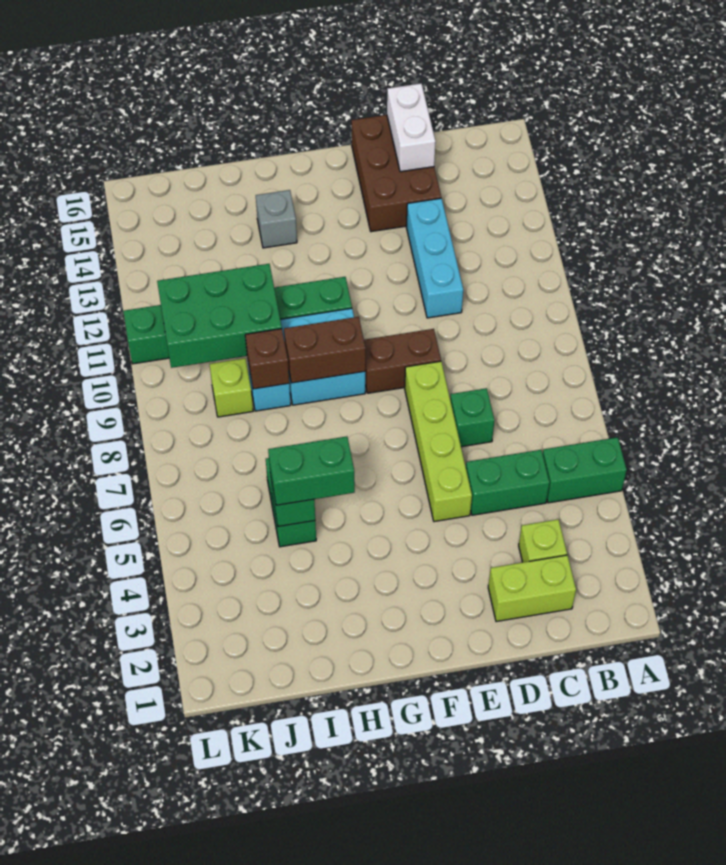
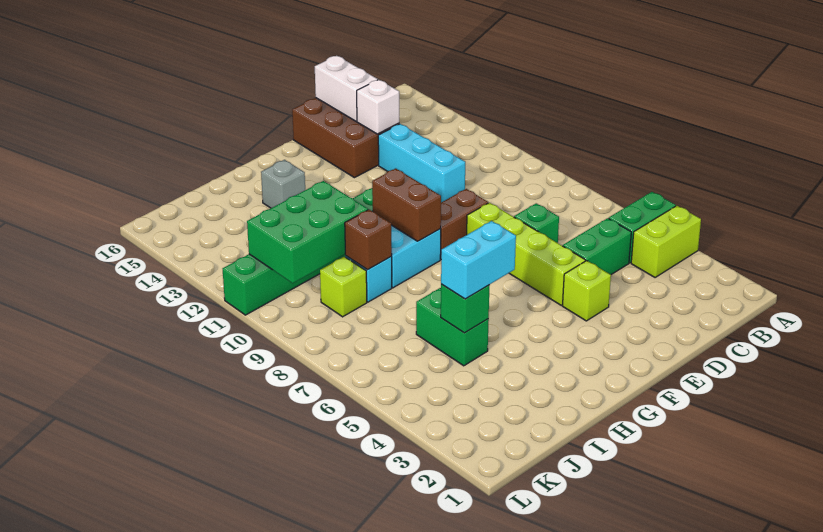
lime 1x2 brick [488,555,576,622] -> lime 1x2 brick moved to [631,206,701,278]
lime 1x1 brick [519,519,567,562] -> lime 1x1 brick moved to [563,261,611,321]
none -> white 1x1 brick [357,80,399,134]
brown 1x2 brick [284,317,366,383] -> brown 1x2 brick turned to [372,168,441,241]
green 1x2 brick [268,436,355,505] -> cyan 1x2 brick [441,221,516,299]

